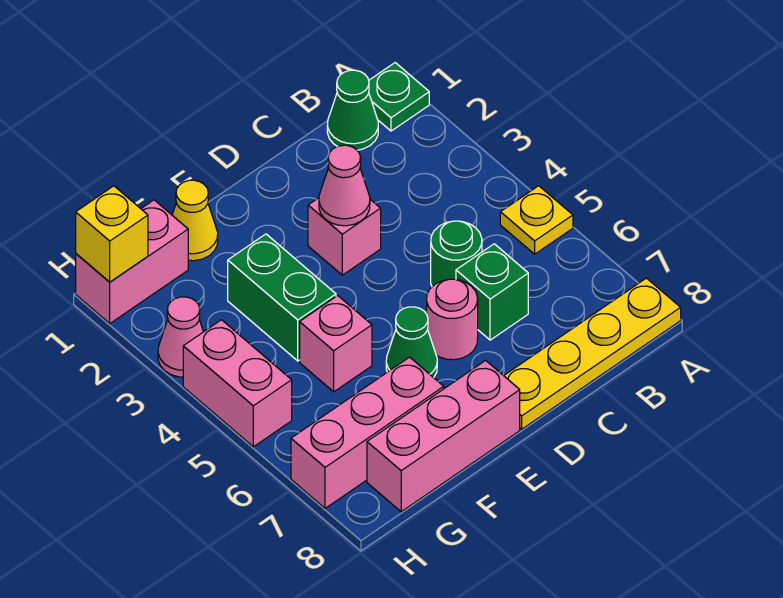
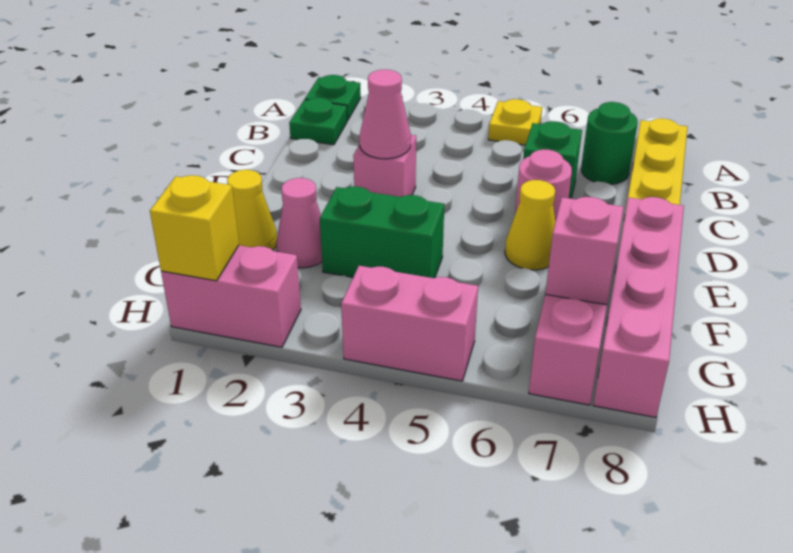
green 1x1 cone [327,70,378,150] -> green 1x1 plate [289,98,347,145]
green 1x1 round brick [431,221,482,287] -> green 1x1 round brick moved to [581,102,638,184]
green 1x1 cone [386,307,437,378] -> yellow 1x1 cone [505,180,555,270]
pink 1x3 brick [367,360,520,512] -> pink 1x4 brick [593,197,684,417]
pink 1x1 brick [300,296,372,392] -> pink 1x1 brick moved to [545,197,624,305]
pink 1x2 brick [76,200,188,323] -> pink 1x2 brick turned to [161,245,301,347]
pink 1x1 cone [158,297,203,377] -> pink 1x1 cone moved to [276,178,322,268]

